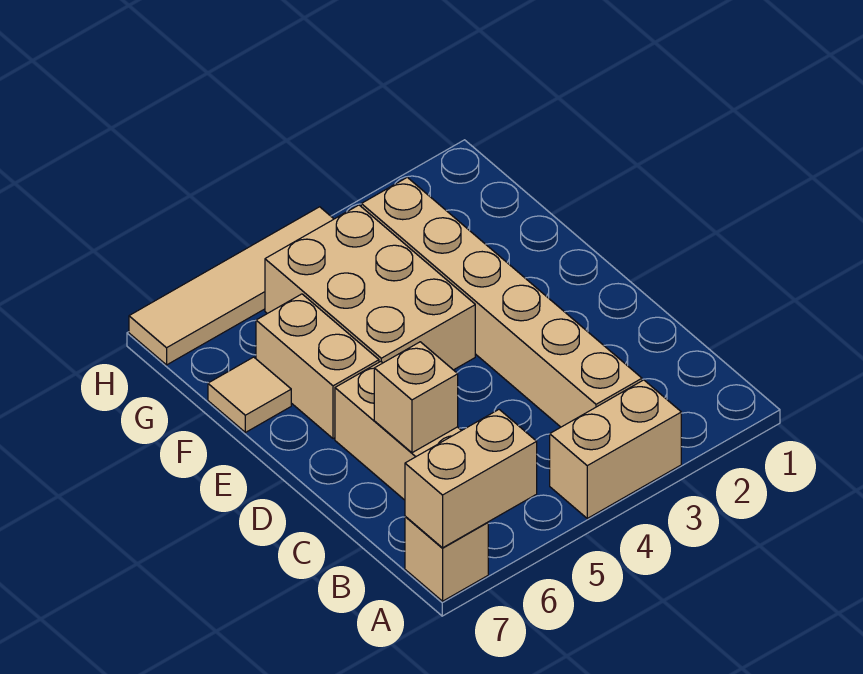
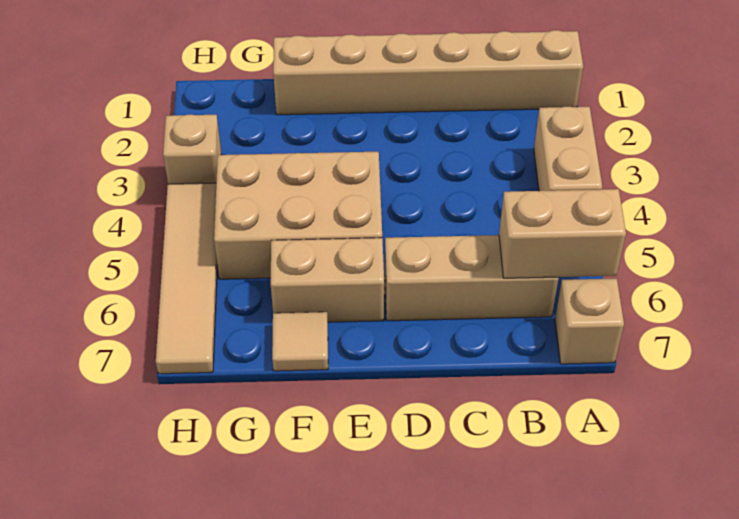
tan 1x2 brick [405,410,537,548] -> tan 1x2 brick turned to [499,189,626,278]
tan 1x6 brick [361,177,642,427] -> tan 1x6 brick moved to [273,30,583,115]
tan 1x1 brick [374,342,458,453] -> tan 1x1 brick moved to [163,115,222,184]

